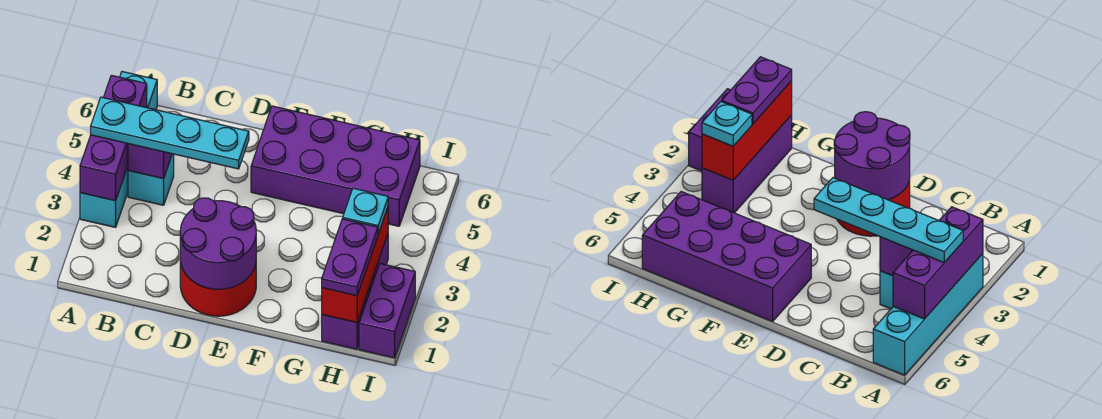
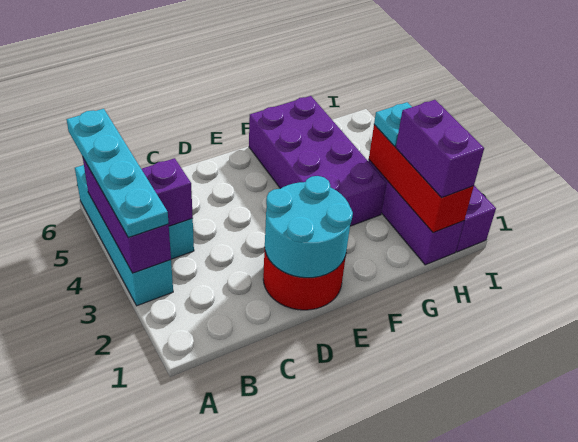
cyan 1x4 plate [91,97,249,169] -> cyan 1x4 plate turned to [67,109,169,238]
purple 2x2 round brick [180,198,256,289] -> cyan 2x2 round brick [265,176,353,278]
purple 2x4 brick [251,106,420,226] -> purple 2x4 brick turned to [249,96,387,226]
purple 1x2 plate [322,219,378,296] -> purple 1x2 brick [396,100,484,197]

